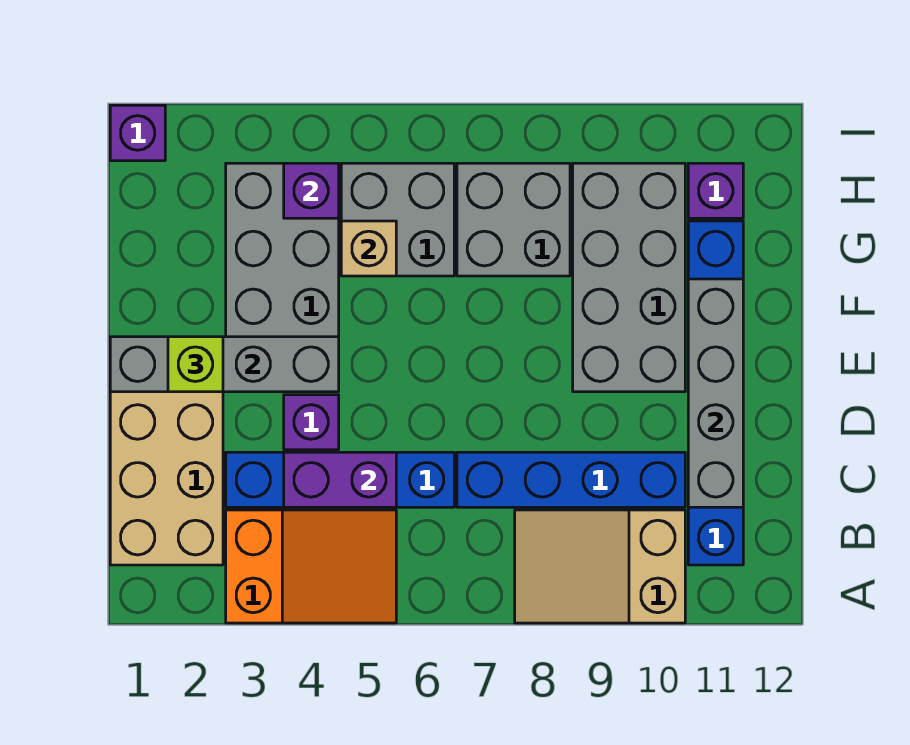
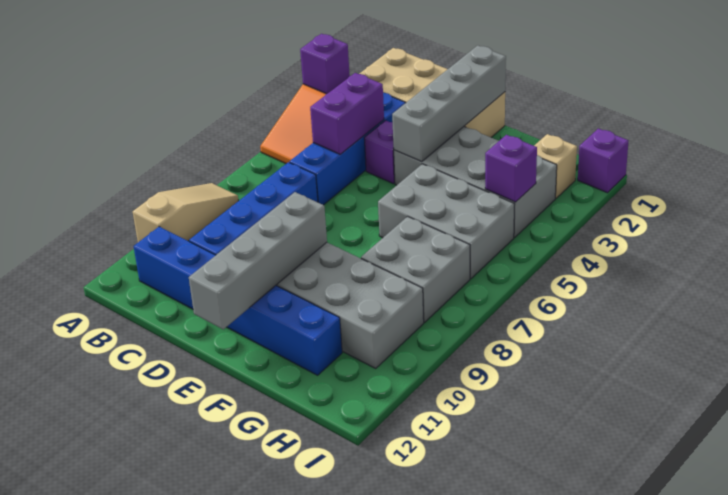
tan 2x3 slope [515,510,685,623] -> tan 1x3 slope [133,183,238,242]
grey 1x4 brick [688,279,743,507] -> grey 1x4 brick turned to [189,192,327,329]
lime 1x1 brick [168,337,223,392] -> none
grey 2x2 brick [341,163,454,276] -> grey 2x3 brick [378,164,514,279]
tan 1x1 brick [341,221,396,276] -> tan 1x1 brick moved to [534,134,577,198]
purple 1x1 brick [688,163,743,218] -> purple 1x1 brick moved to [300,34,350,94]

